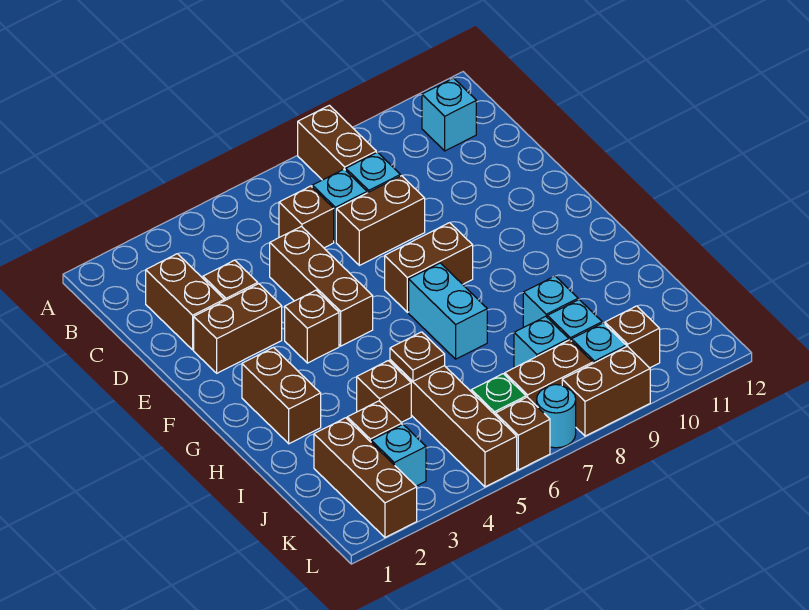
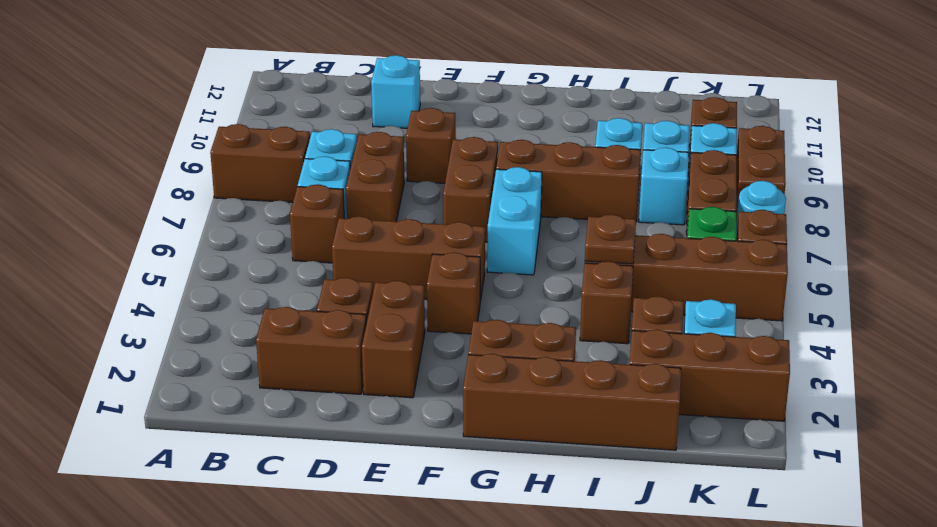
cyan 1x1 brick [422,78,476,151] -> cyan 1x1 brick moved to [371,55,420,128]
none -> brown 1x1 brick [406,108,456,183]
none -> brown 1x4 brick [463,354,681,450]
cyan 1x2 brick [409,263,487,359] -> cyan 1x2 brick turned to [487,167,542,275]
none -> brown 1x3 brick [496,140,641,221]

